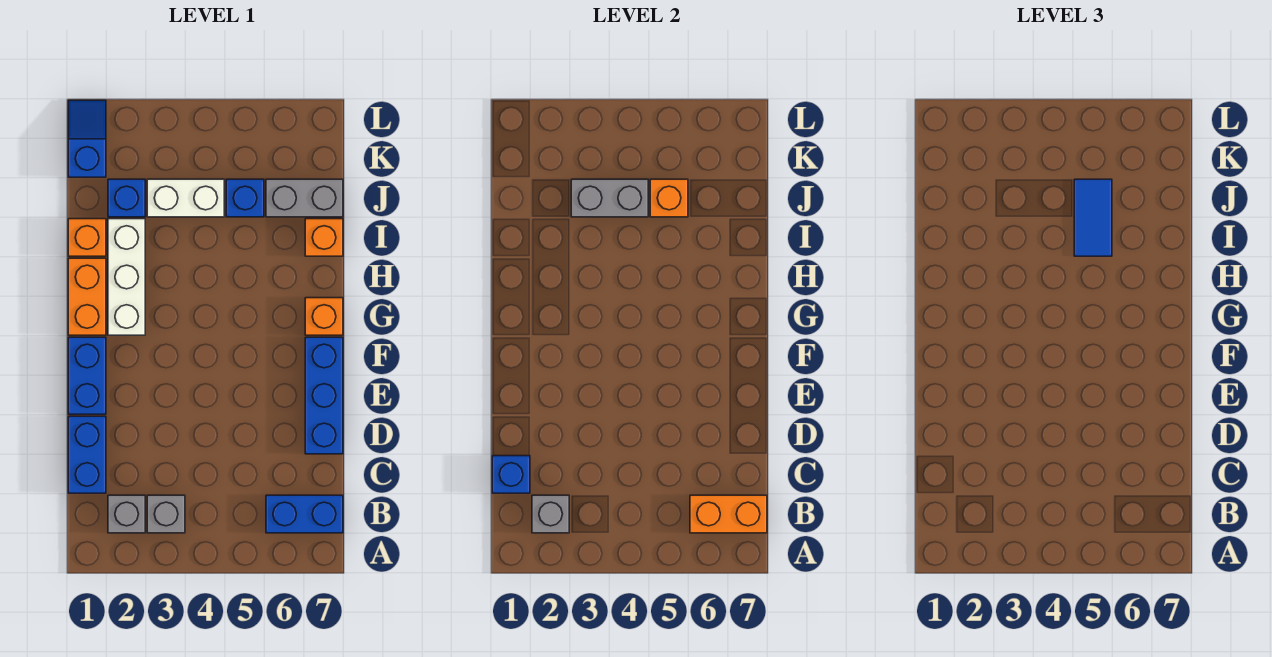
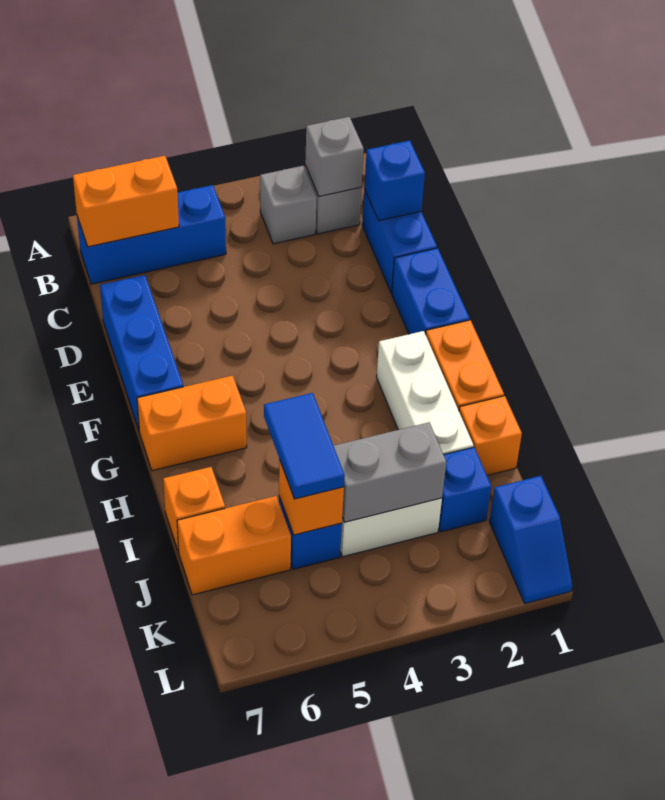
blue 1x2 brick [266,495,343,533] -> blue 1x3 brick [77,185,226,284]
orange 1x1 brick [305,298,343,335] -> orange 1x2 brick [137,376,247,471]
grey 1x2 brick [266,179,343,217] -> orange 1x2 brick [177,496,291,595]

